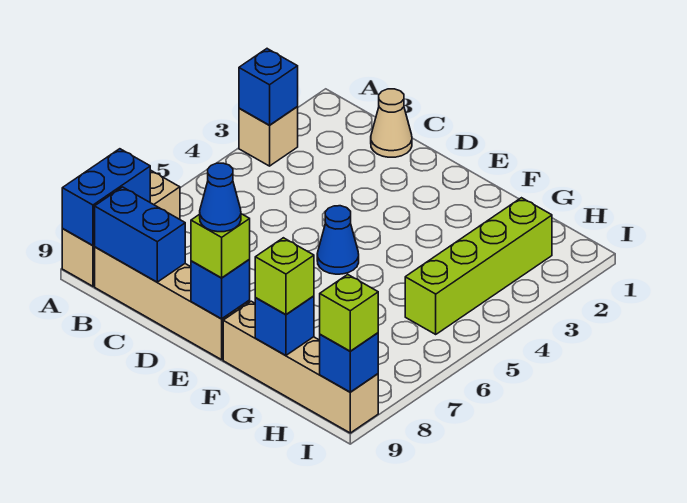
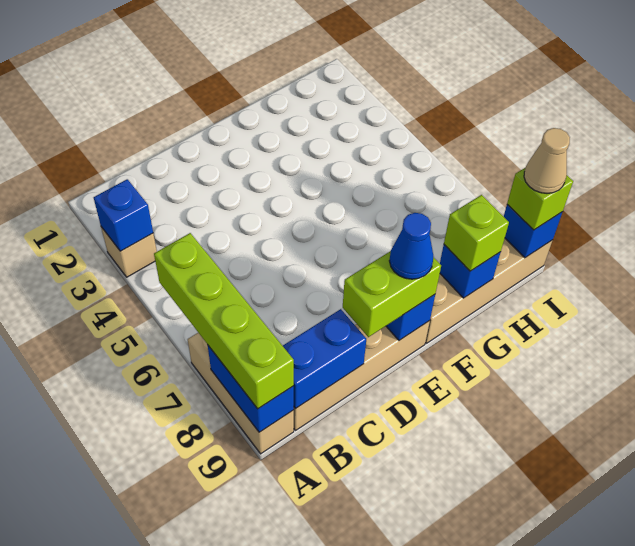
tan 1x1 cone [371,89,412,157] -> tan 1x1 cone moved to [524,128,570,193]
blue 1x1 cone [317,206,359,274] -> none
lime 1x1 brick [191,214,250,278] -> lime 1x2 brick [343,251,441,337]
lime 1x4 brick [405,198,552,334] -> lime 1x4 brick moved to [154,233,294,409]

